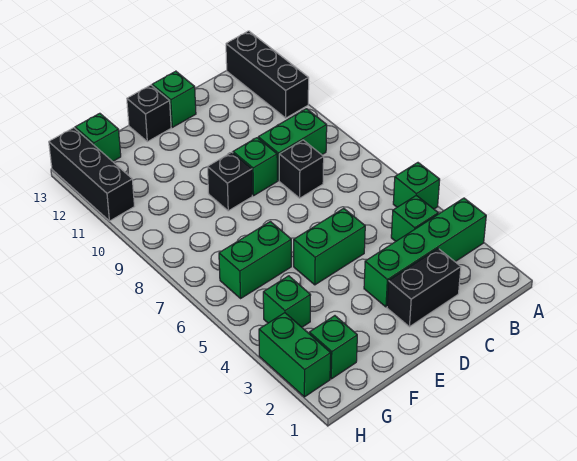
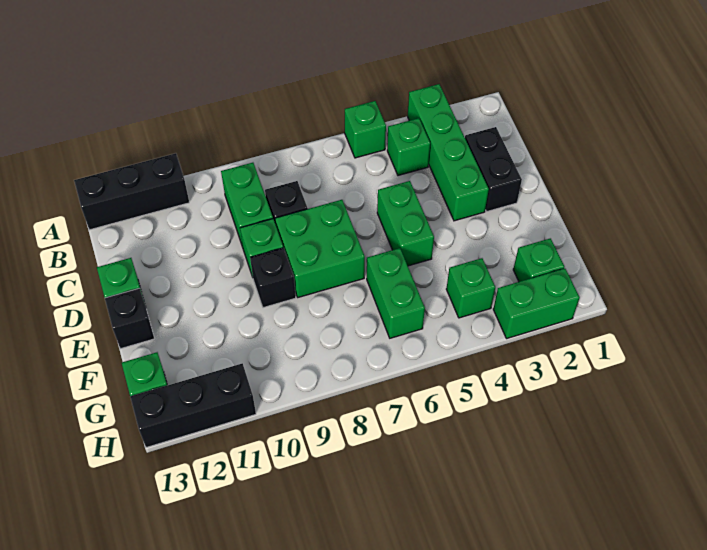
none -> green 2x2 brick [275,200,365,297]

